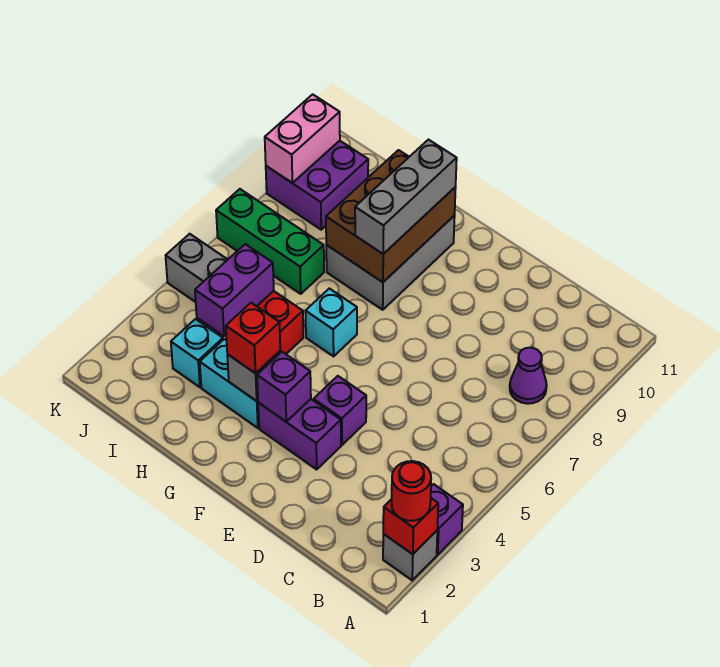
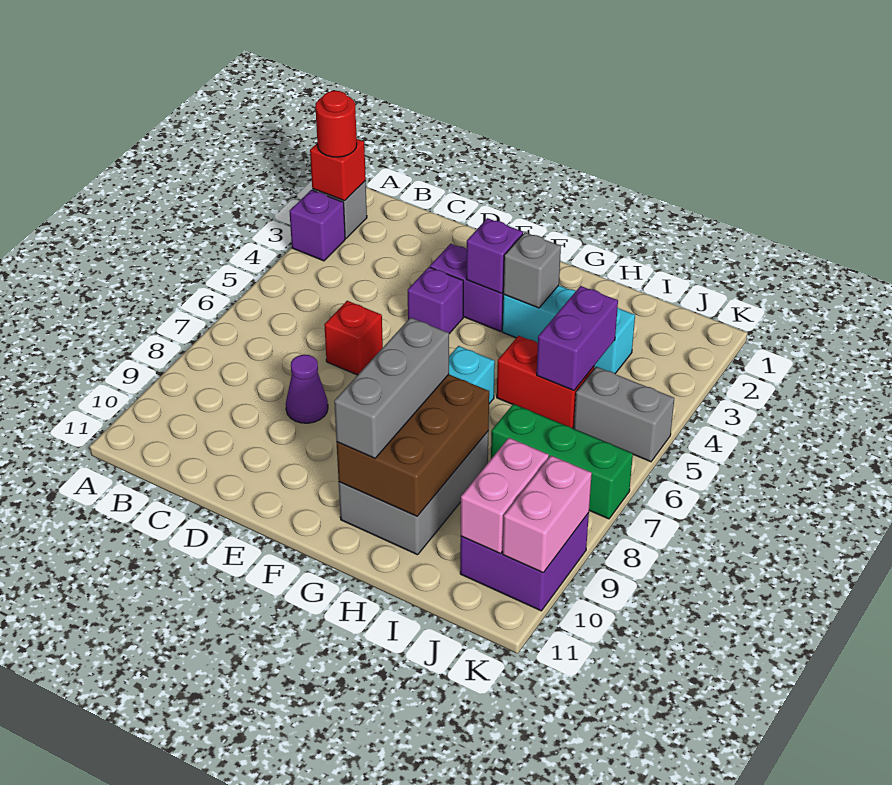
purple 1x1 cone [510,348,547,404] -> purple 1x1 cone moved to [286,355,328,423]
red 1x1 brick [226,303,280,373] -> red 1x1 brick moved to [324,301,383,375]
none -> pink 1x2 brick [461,438,549,554]

